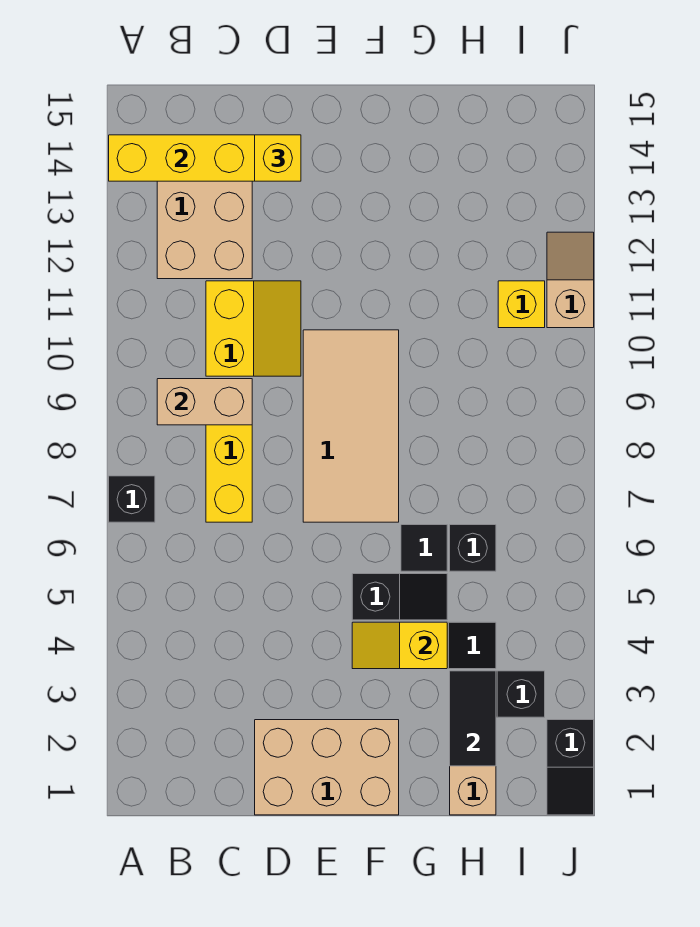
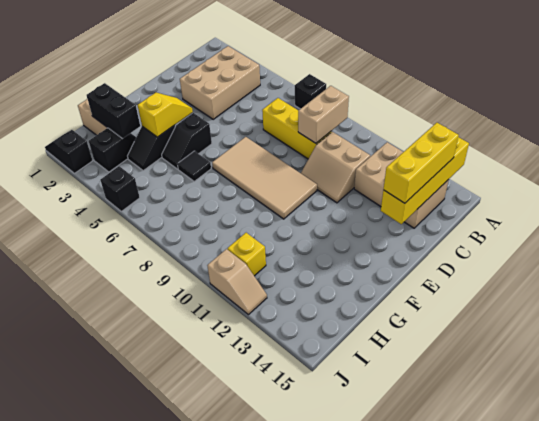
yellow 2x2 slope [206,281,301,376] -> tan 2x2 slope [301,132,370,203]
tan 2x3 brick [255,720,399,815] -> tan 2x3 brick moved to [180,46,260,119]
yellow 1x1 brick [255,135,301,181] -> yellow 1x3 brick [383,123,459,203]
black 1x2 tile [450,671,496,766] -> black 1x2 brick [87,83,140,138]
black 1x1 brick [450,525,496,571] -> black 1x1 brick moved to [100,166,140,211]

